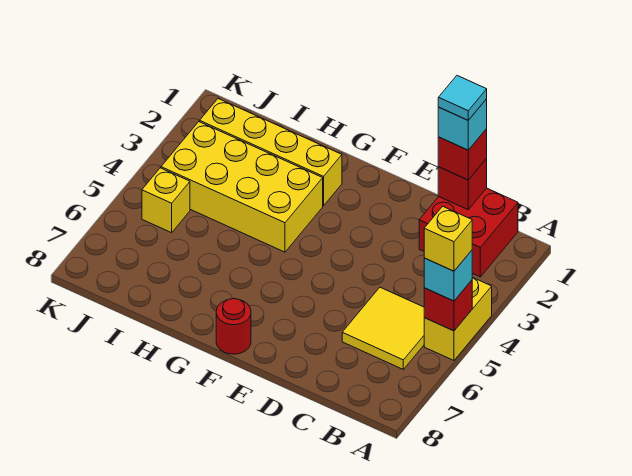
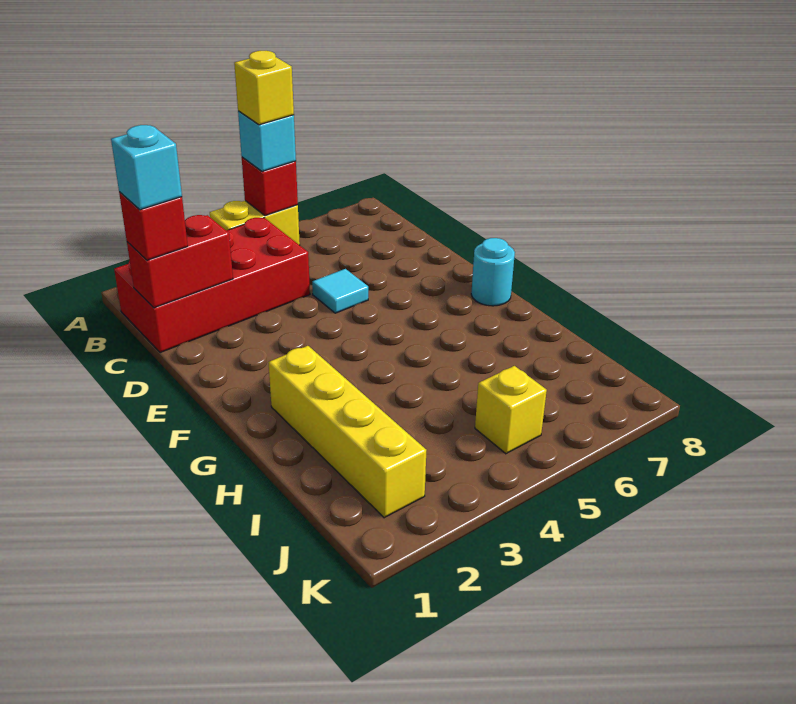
red 2x2 brick [419,188,518,277] -> red 2x4 brick [114,218,310,353]
yellow 2x2 tile [342,287,424,369] -> none
red 1x1 brick [438,159,487,210] -> red 1x2 brick [127,215,233,308]
cyan 1x1 tile [438,76,487,120] -> cyan 1x1 tile moved to [312,269,368,313]
red 1x1 round brick [216,299,251,354] -> cyan 1x1 round brick [471,238,515,306]
yellow 2x4 brick [161,122,323,252] -> none

